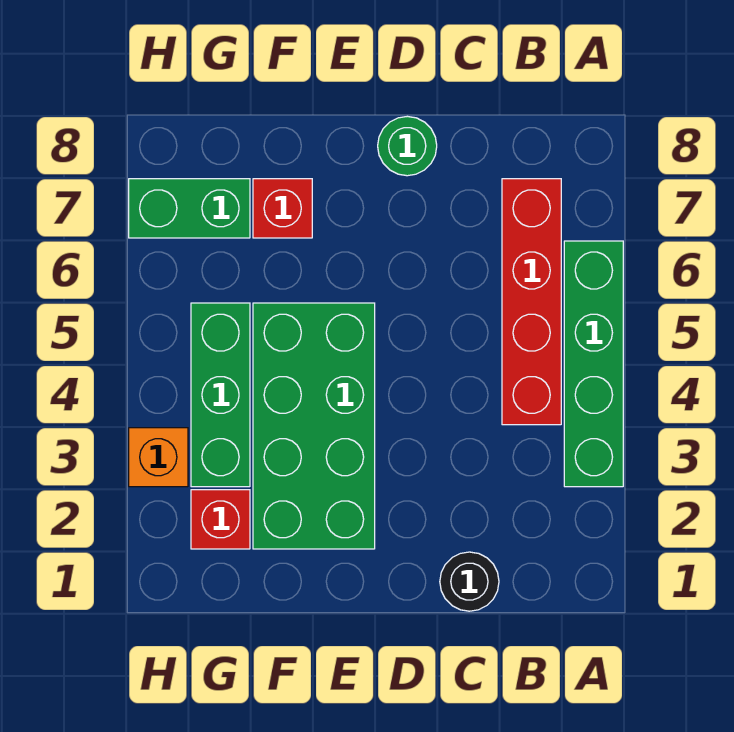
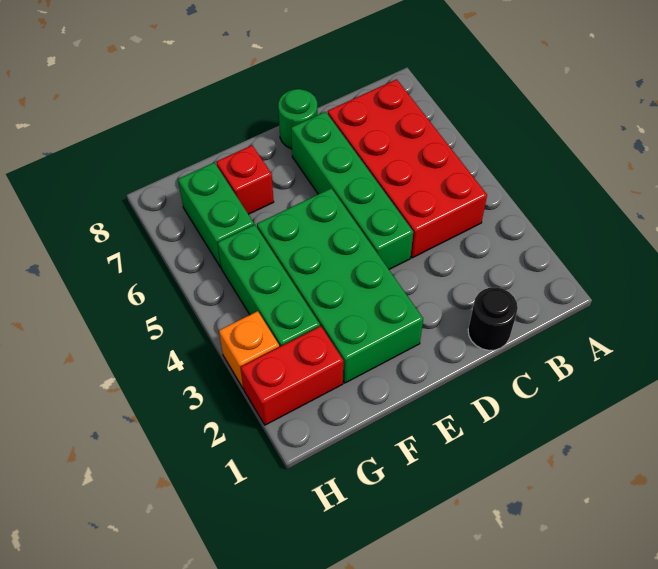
green 1x4 brick [564,241,623,487] -> green 1x4 brick moved to [291,112,413,269]
red 1x4 brick [502,179,561,425] -> red 2x4 brick [328,79,487,258]
red 1x1 brick [191,490,250,549] -> red 1x2 brick [241,326,343,425]
green 1x2 brick [129,179,250,238] -> green 1x2 brick turned to [178,163,254,267]

